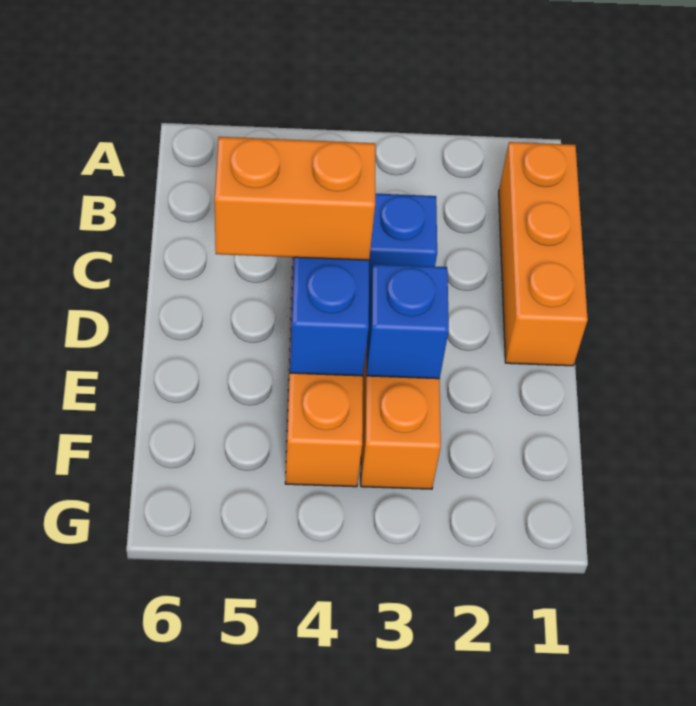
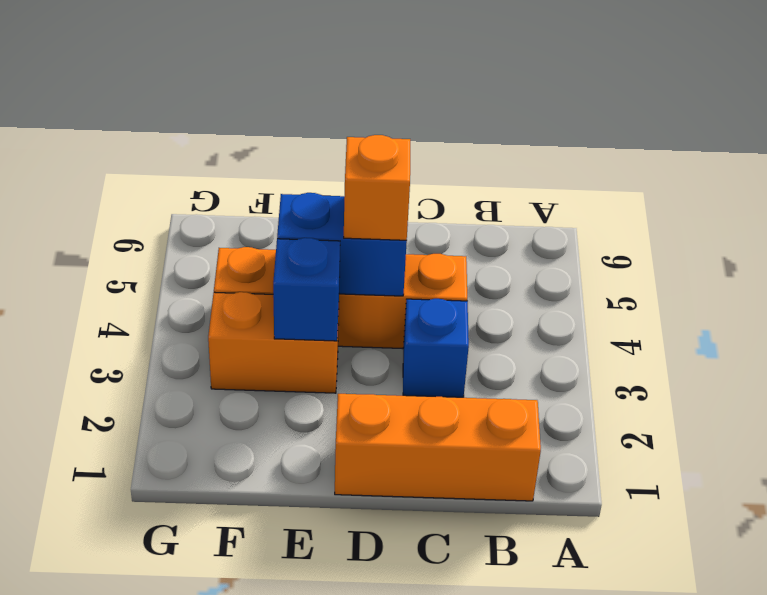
orange 1x2 brick [215,137,376,260] -> orange 1x1 brick [344,135,410,240]

